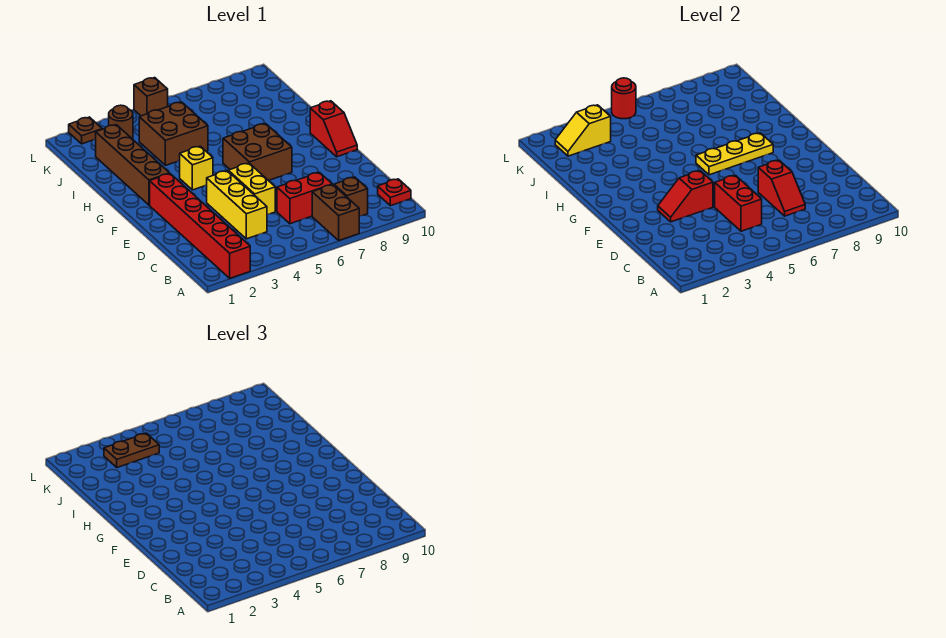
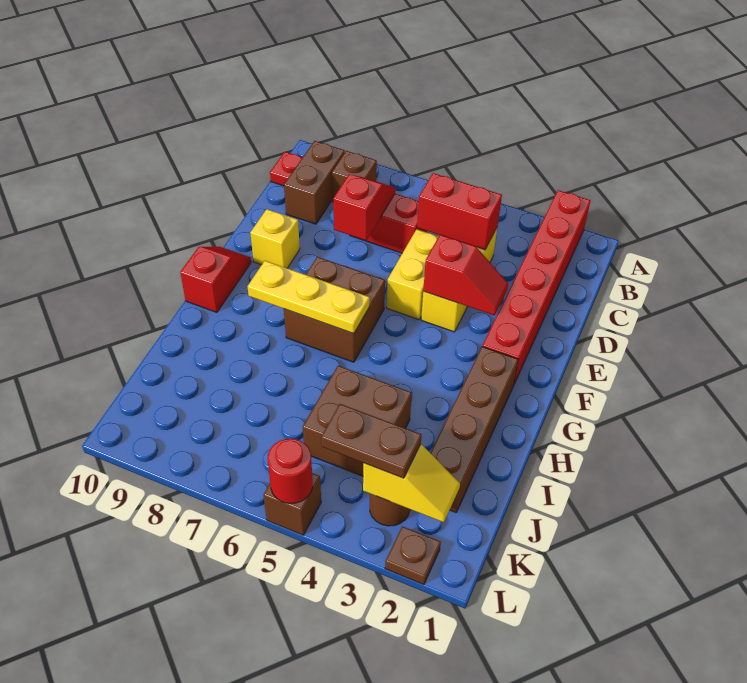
brown 1x2 brick [312,185,359,240] -> brown 1x2 brick moved to [284,141,345,224]
red 1x2 brick [715,175,762,231] -> red 1x2 brick turned to [417,173,502,250]
yellow 1x1 brick [180,146,213,190] -> yellow 1x1 brick moved to [250,209,300,268]

